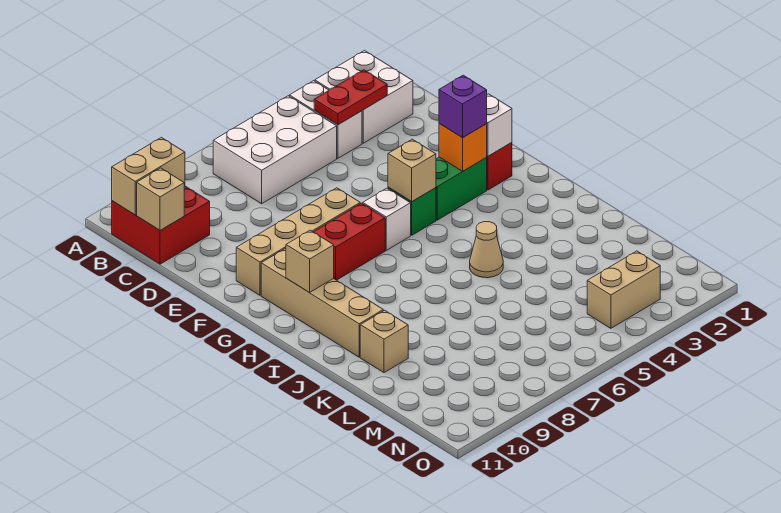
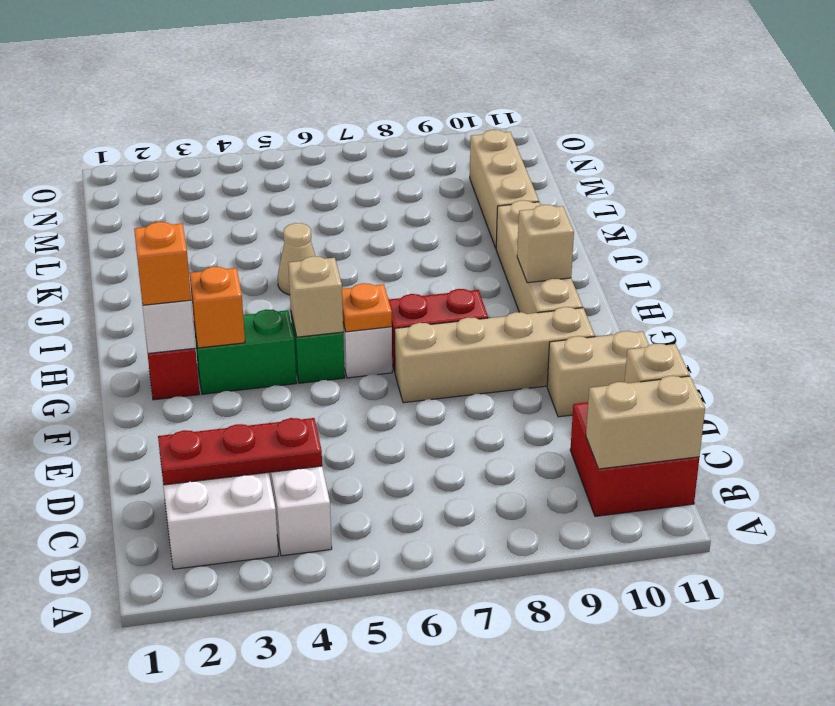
white 2x3 brick [213,96,337,204] -> none
red 1x2 plate [314,70,387,125] -> red 1x3 plate [158,418,322,485]
none -> orange 1x1 brick [134,222,191,305]
purple 1x1 brick [439,75,487,138] -> none
none -> orange 1x1 plate [342,283,392,332]
tan 1x1 brick [360,310,408,373] -> tan 1x3 brick [470,130,539,248]
tan 1x2 brick [587,251,660,328] -> tan 1x2 brick moved to [547,331,649,417]

